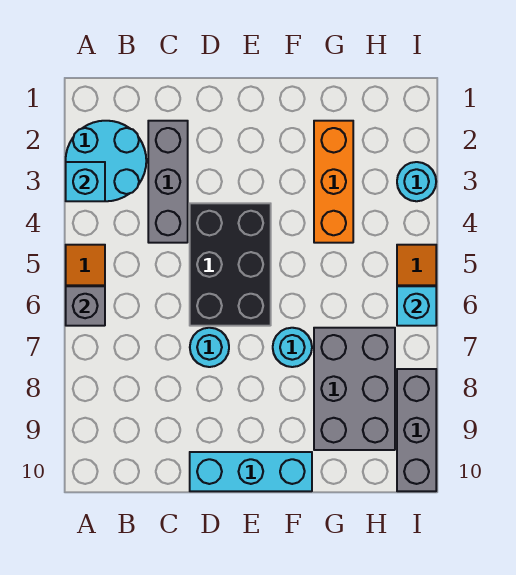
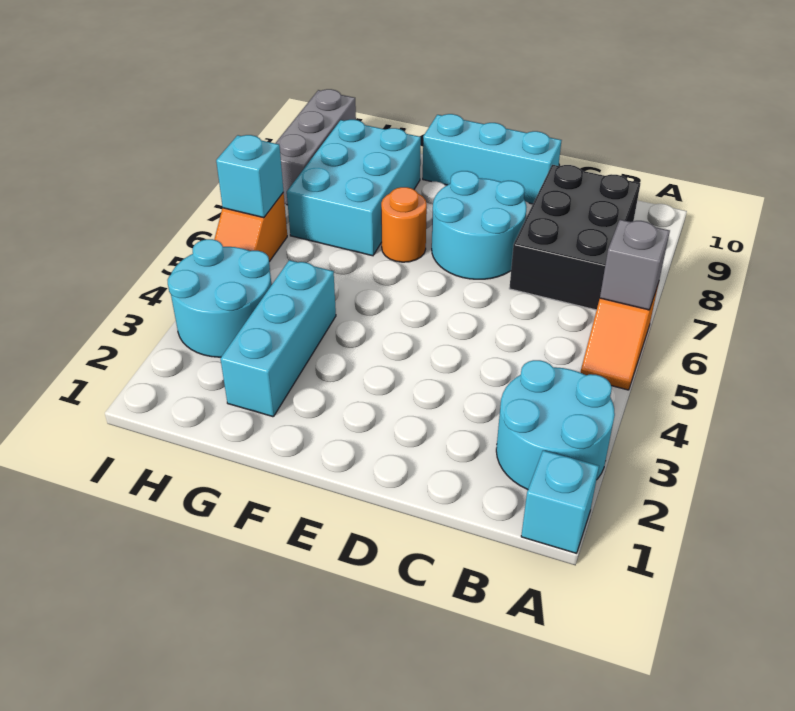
cyan 1x1 brick [66,162,105,201] -> cyan 1x1 brick moved to [521,450,599,553]
grey 1x3 brick [148,121,188,243] -> none
black 2x3 brick [190,203,271,326] -> black 2x3 brick moved to [509,165,640,310]
cyan 1x1 round brick [190,328,229,367] -> cyan 2x2 round brick [432,171,527,279]
cyan 1x1 round brick [273,328,312,367] -> orange 1x1 round brick [381,187,427,262]
orange 1x3 brick [314,121,353,243] -> cyan 1x3 brick [220,260,336,417]
grey 2x3 brick [314,328,395,450] -> cyan 2x3 brick [287,120,421,256]
cyan 1x1 round brick [397,162,436,201] -> cyan 2x2 round brick [168,239,271,357]

